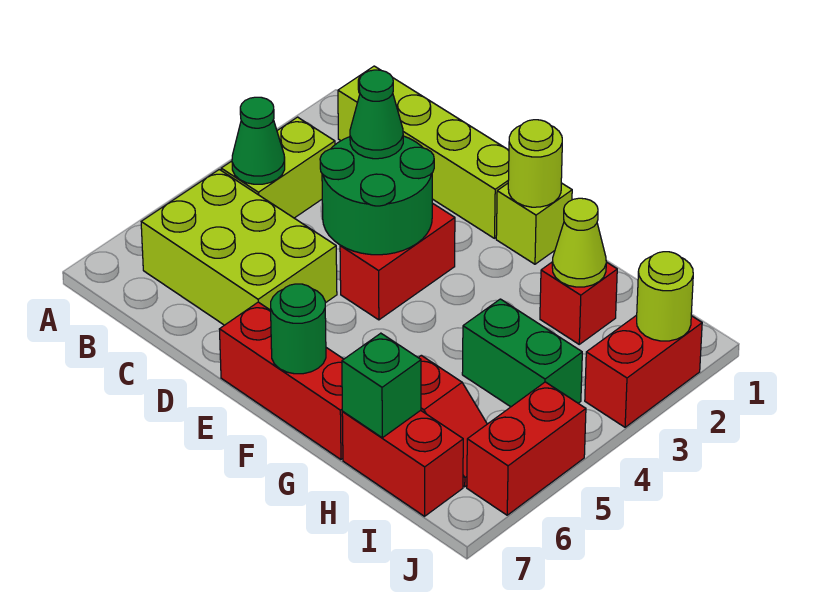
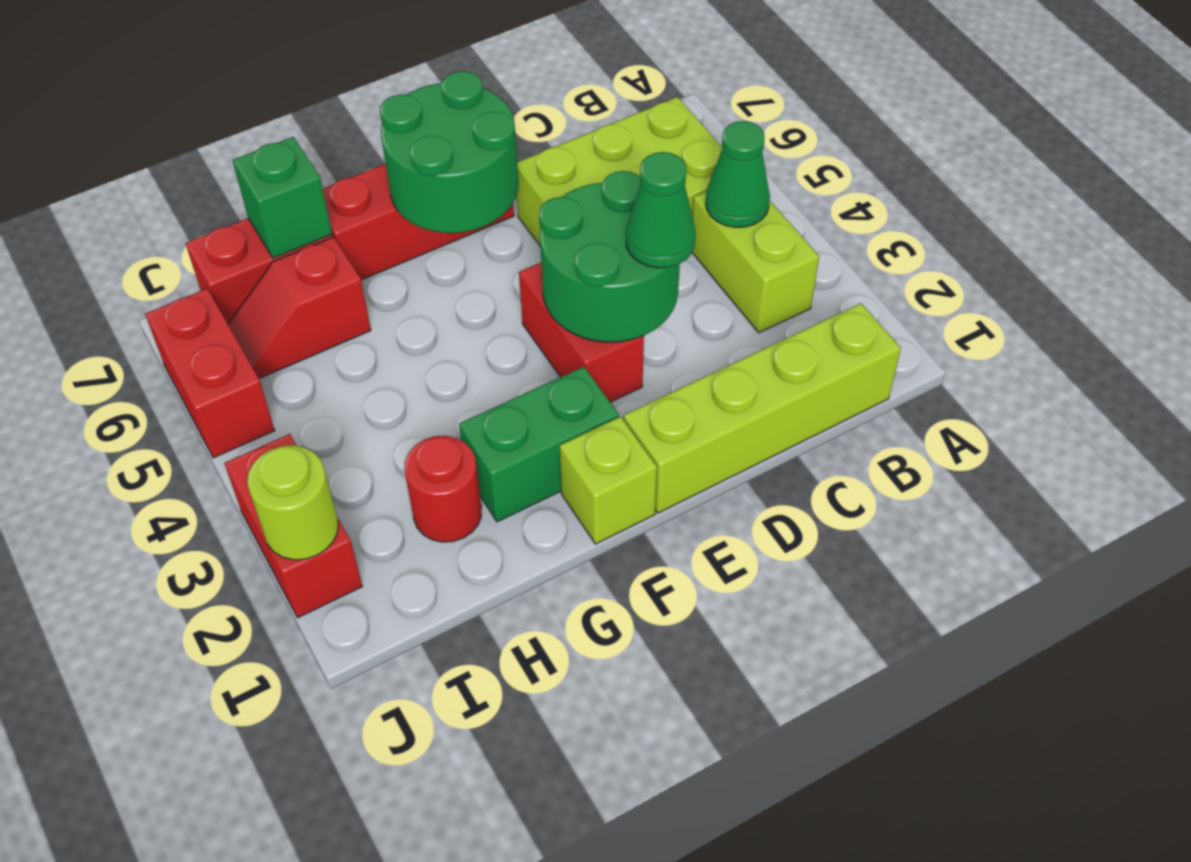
lime 1x1 round brick [508,120,562,207] -> none
green 1x1 round brick [271,284,326,374] -> green 2x2 round brick [380,71,519,233]
red 1x1 brick [540,262,617,344] -> red 1x1 round brick [405,436,481,542]
lime 1x1 cone [552,198,606,287] -> none
green 1x2 brick [462,299,582,407] -> green 1x2 brick moved to [459,367,619,522]

